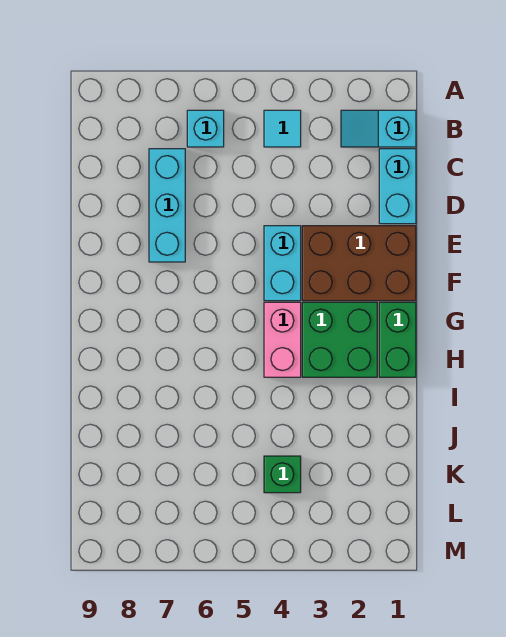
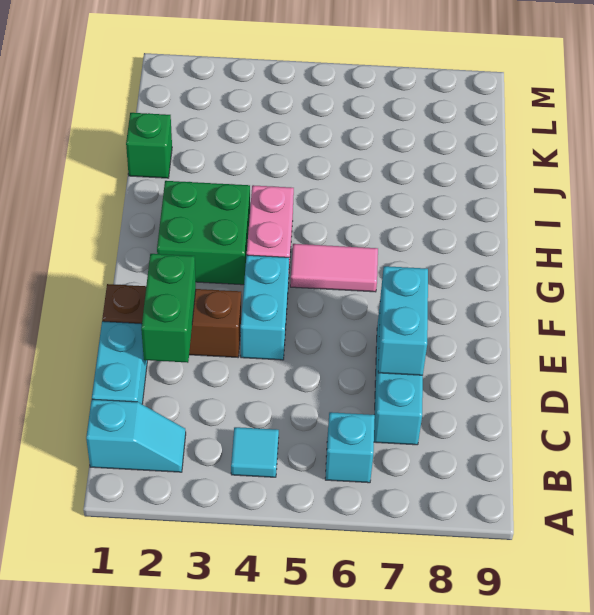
none -> cyan 1x2 brick [378,266,428,375]
brown 2x3 brick [302,226,416,301] -> brown 1x3 brick [102,284,241,357]
green 1x2 brick [379,302,416,377] -> green 1x2 brick moved to [141,254,196,363]
none -> pink 1x2 tile [290,244,378,292]
green 1x1 brick [264,456,301,493] -> green 1x1 brick moved to [126,113,172,178]

